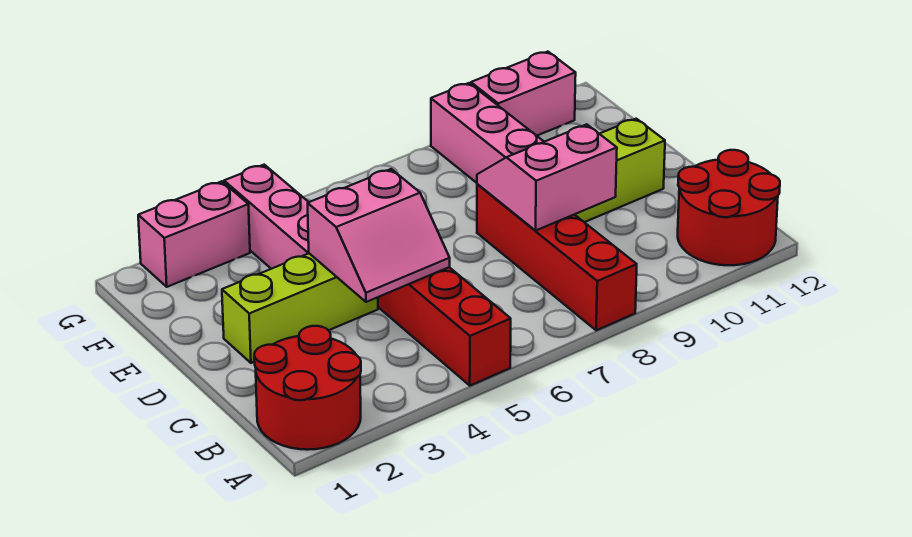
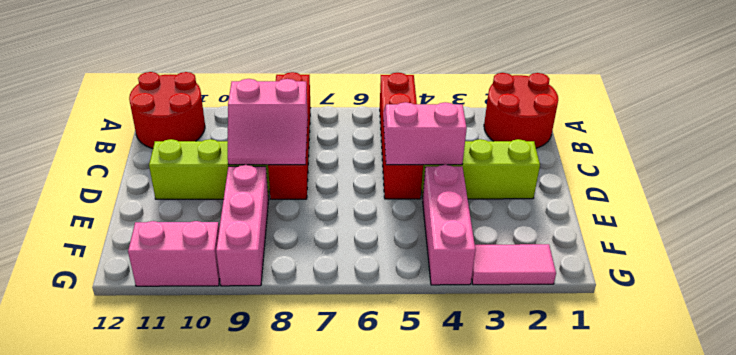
pink 1x2 brick [138,181,250,287] -> pink 1x2 tile [472,244,556,285]

